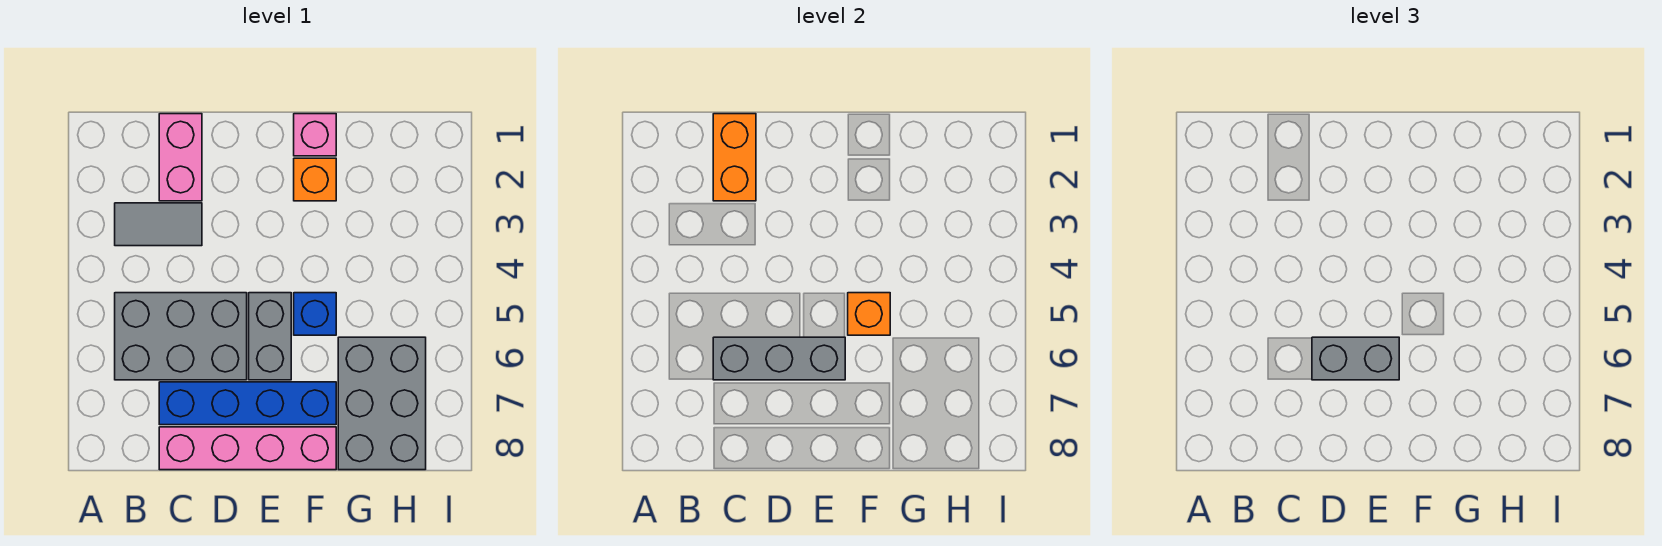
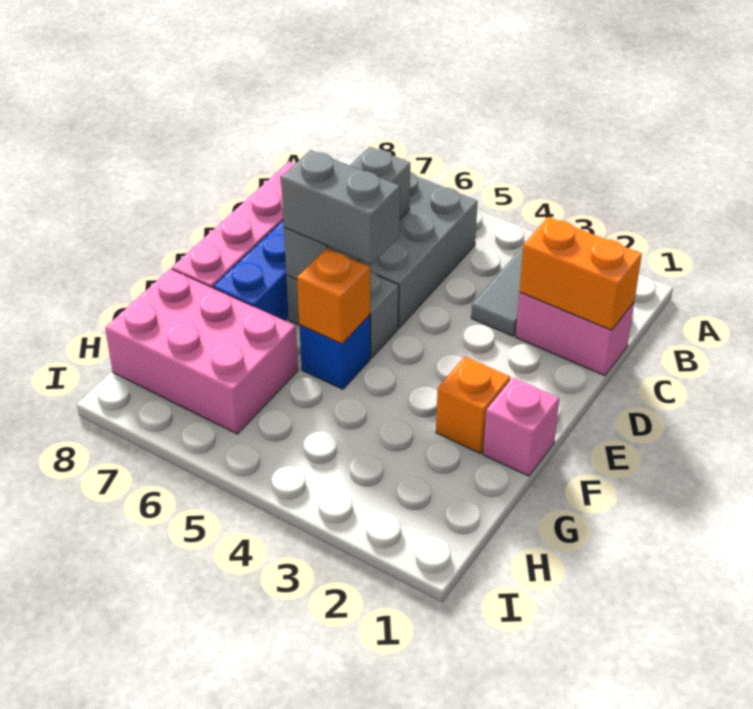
grey 1x2 brick [1312,337,1399,380] -> grey 1x2 brick turned to [281,150,400,264]
grey 2x3 brick [338,337,426,470] -> pink 2x3 brick [105,269,298,434]

